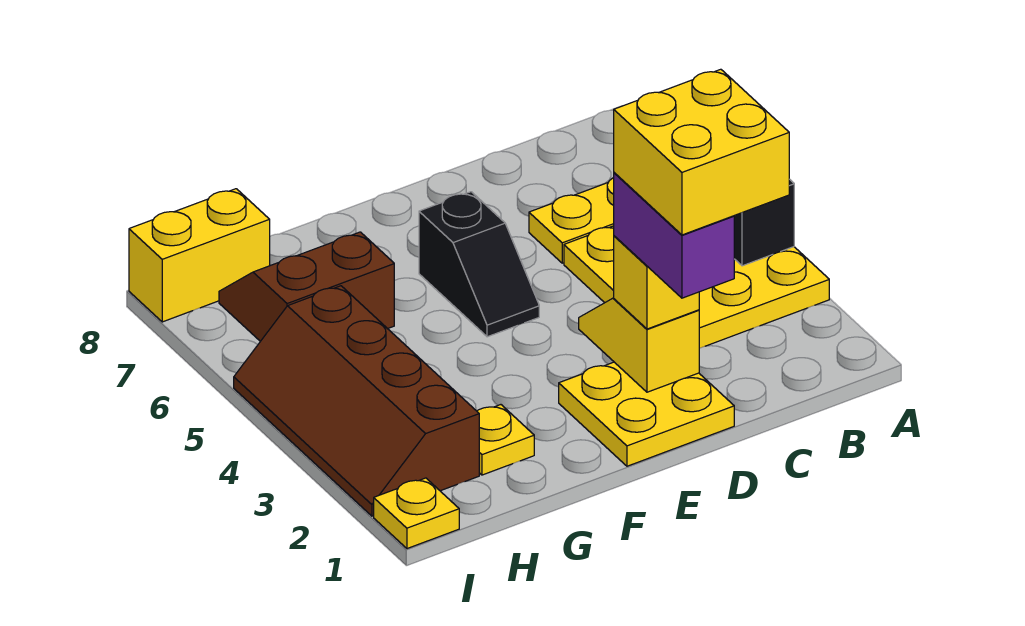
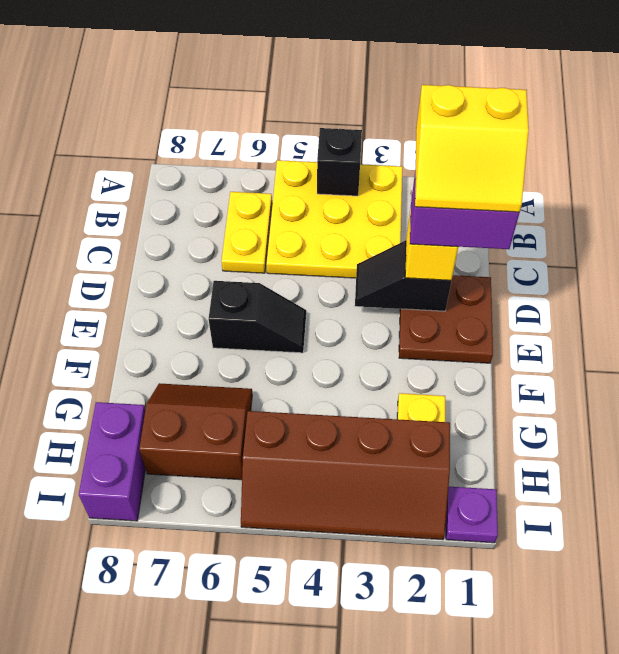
yellow 2x2 brick [614,69,789,235] -> yellow 2x2 slope [415,85,529,212]
yellow 2x2 plate [559,362,734,466] -> brown 2x2 plate [399,275,493,363]
yellow 1x2 slope [579,298,699,392] -> black 1x2 slope [355,241,451,311]
brown 2x2 slope [219,232,394,341] -> brown 2x2 slope turned to [139,383,252,480]
yellow 1x2 brick [129,189,270,322] -> purple 1x2 brick [79,402,145,521]
yellow 1x1 plate [374,478,459,549] -> purple 1x1 plate [446,487,498,543]

